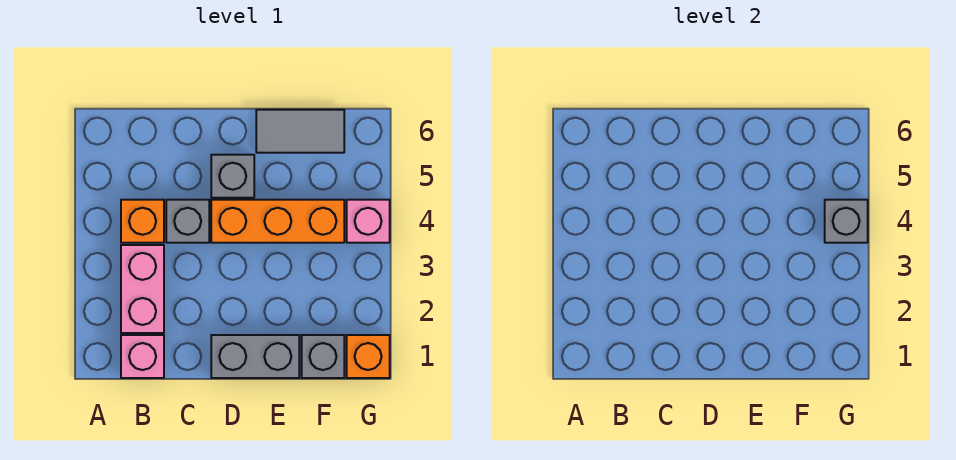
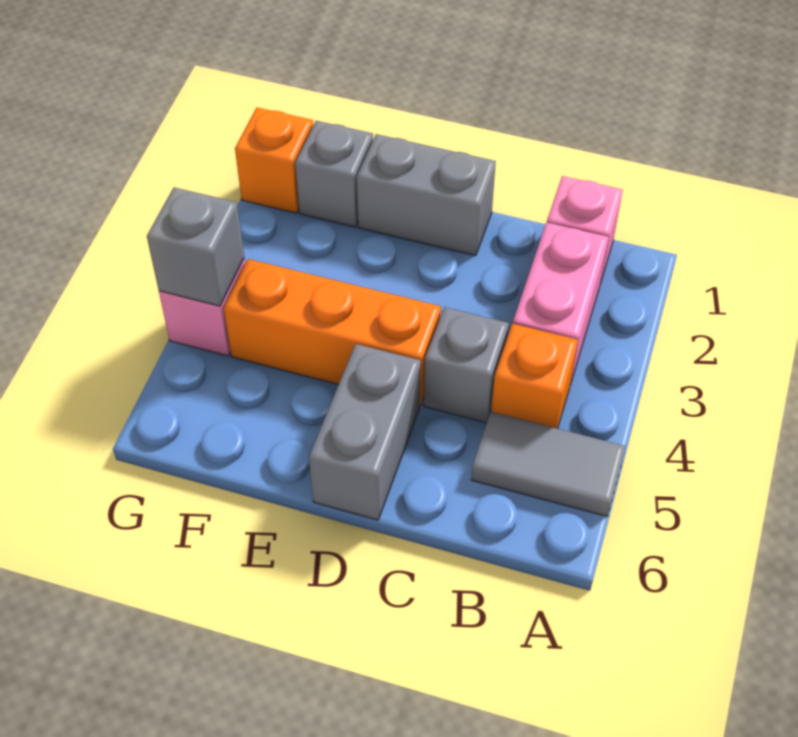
grey 1x1 brick [211,155,254,198] -> grey 1x2 brick [309,344,421,520]
grey 1x2 tile [256,110,344,153] -> grey 1x2 tile moved to [471,412,626,516]

